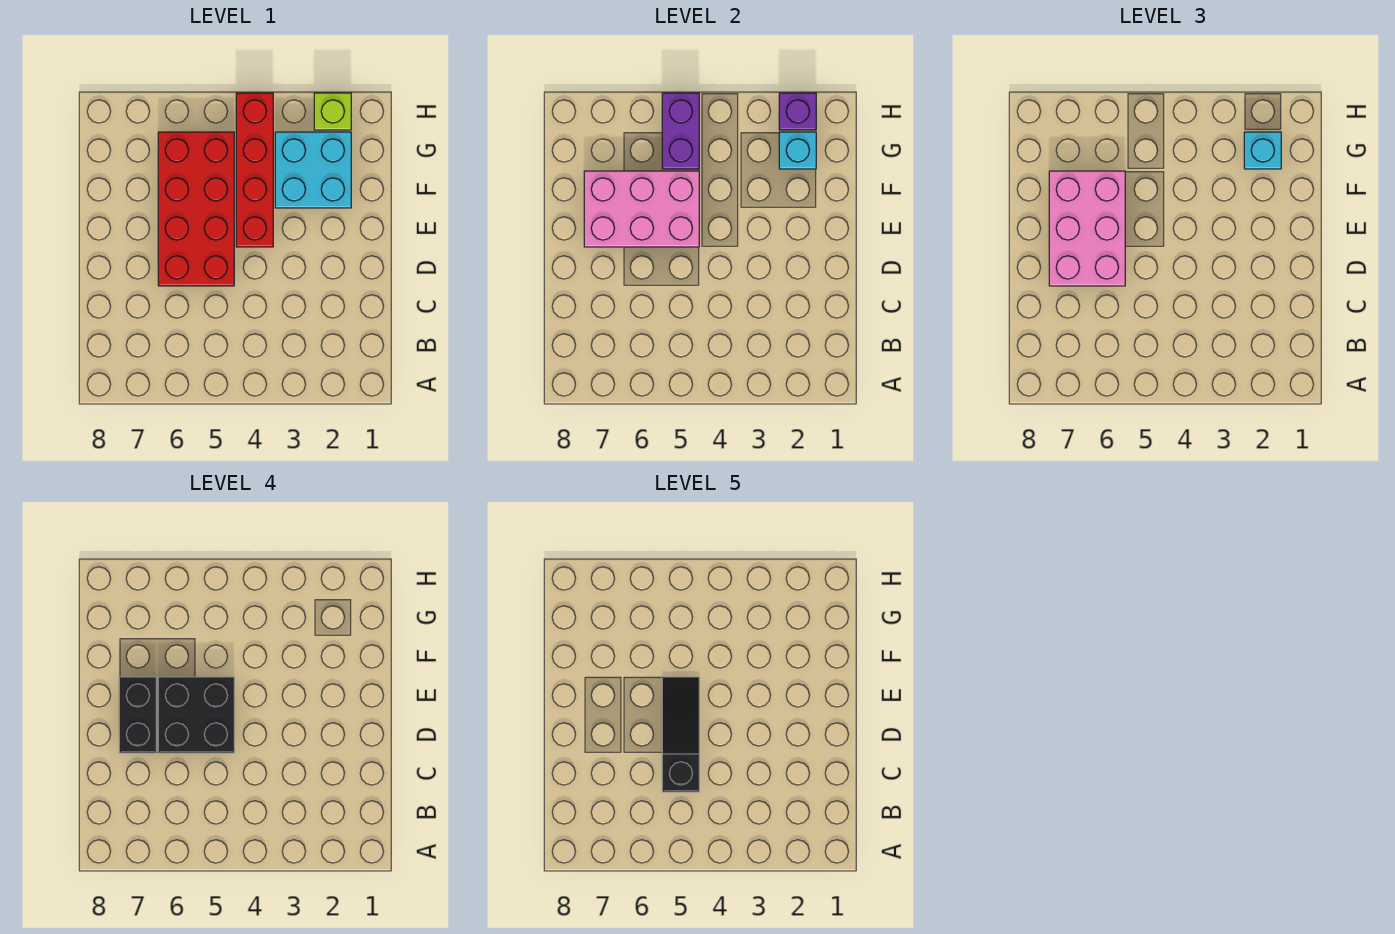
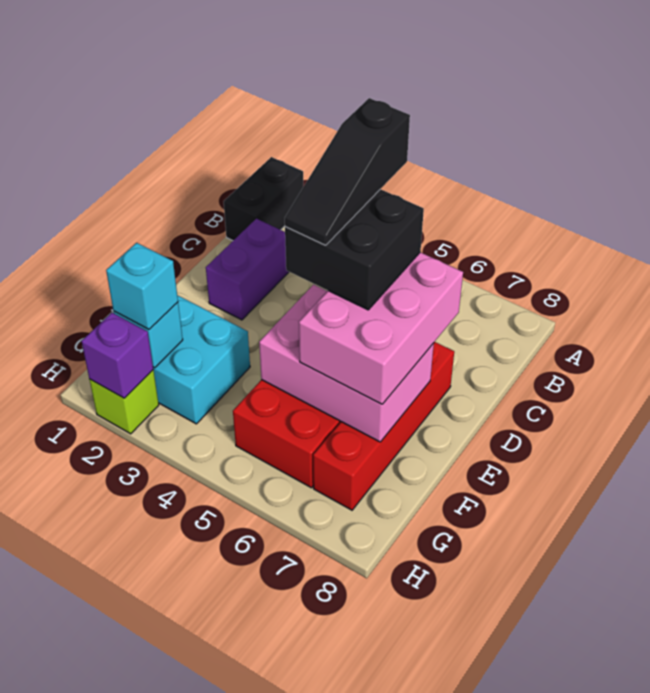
black 1x2 brick [119,677,156,753] -> black 1x2 brick moved to [224,157,303,241]
red 1x4 brick [236,93,273,247] -> red 1x4 brick moved to [313,342,454,510]
purple 1x2 brick [662,93,699,169] -> purple 1x2 brick moved to [206,219,289,320]

